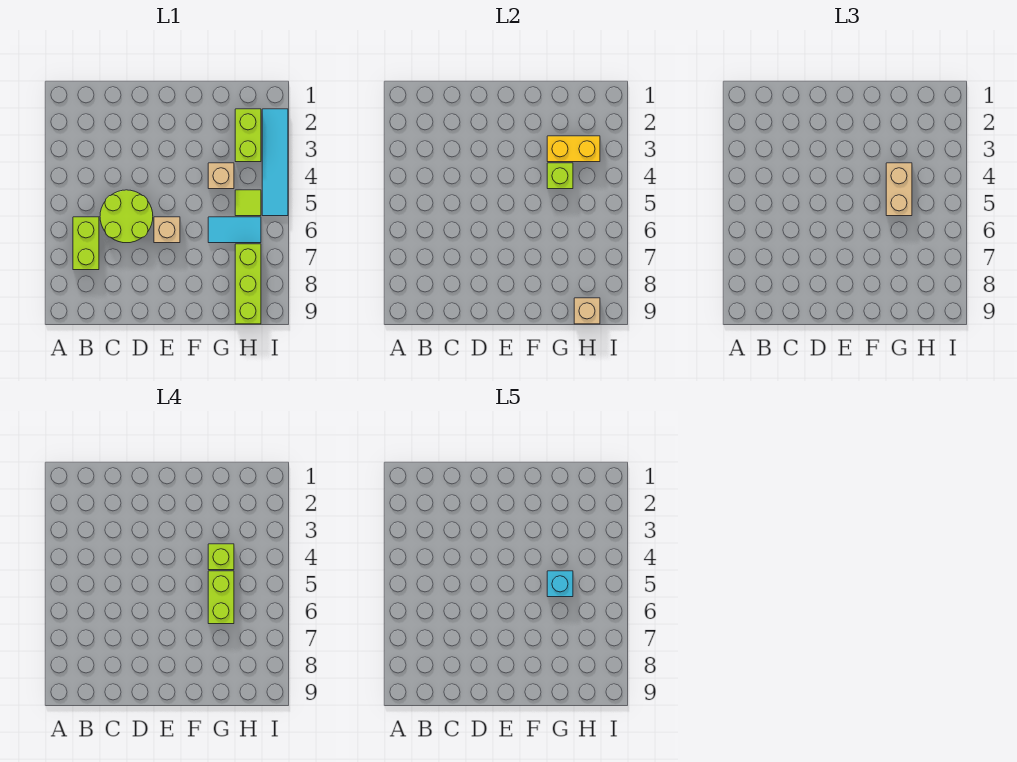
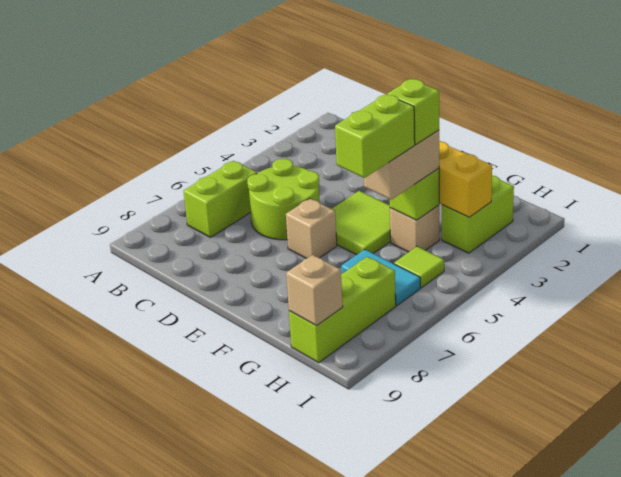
none -> lime 2x2 tile [332,191,391,255]
cyan 1x1 brick [547,571,573,597] -> none
cyan 1x4 tile [262,109,288,216] -> none

